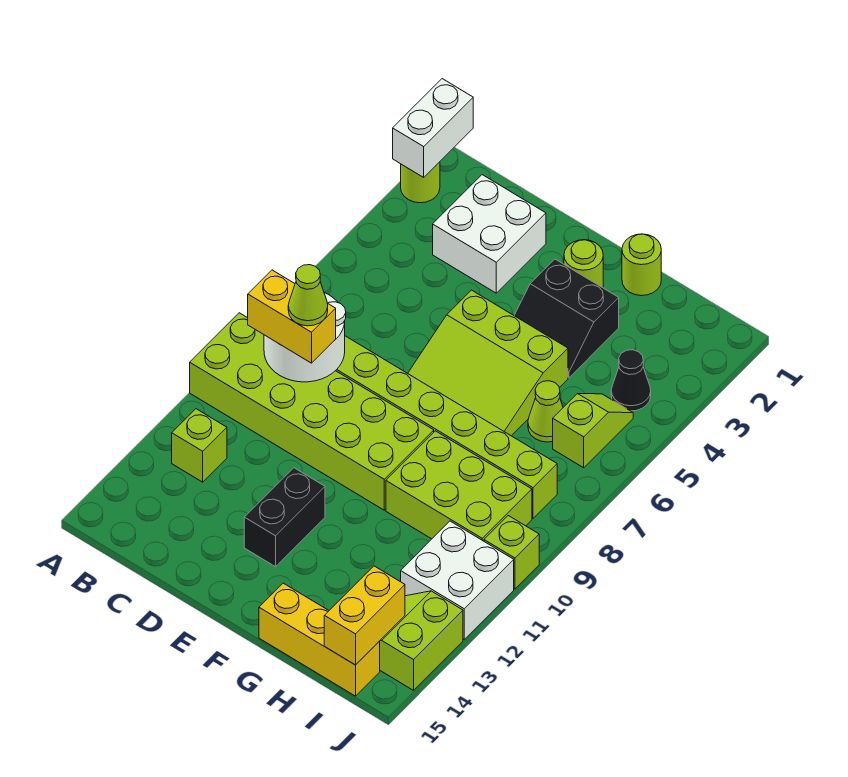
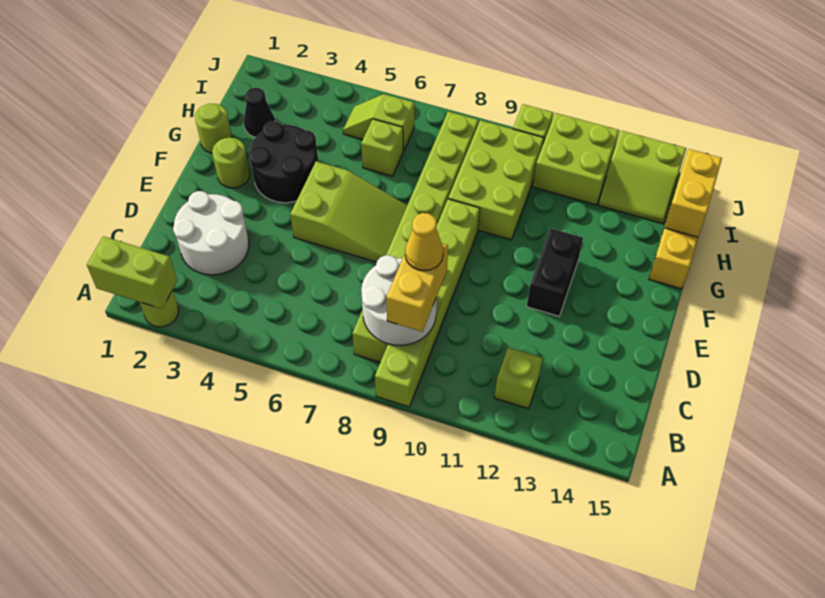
white 1x2 brick [393,79,473,177] -> lime 1x2 brick [87,236,177,309]
lime 2x6 brick [190,313,434,510] -> lime 1x6 brick [375,199,480,407]
white 2x2 brick [433,175,546,293] -> white 2x2 round brick [173,191,249,275]
lime 1x1 cone [288,265,328,326] -> yellow 1x1 cone [405,213,443,271]
lime 3x3 slope [408,290,568,436] -> lime 2x3 slope [290,161,407,262]
black 1x2 brick [244,468,325,567] -> black 1x2 brick turned to [527,228,583,316]
black 2x2 slope [514,259,619,378] -> black 2x2 round brick [249,121,318,203]
lime 1x1 cone [528,381,563,442] -> lime 1x1 brick [361,119,403,176]
black 1x1 cone [611,350,651,411] -> black 1x1 cone moved to [244,88,275,137]
white 2x2 brick [401,521,514,639] -> lime 2x2 brick [533,113,619,205]
yellow 1x2 brick [324,566,405,665] -> yellow 1x2 brick turned to [665,149,722,237]

